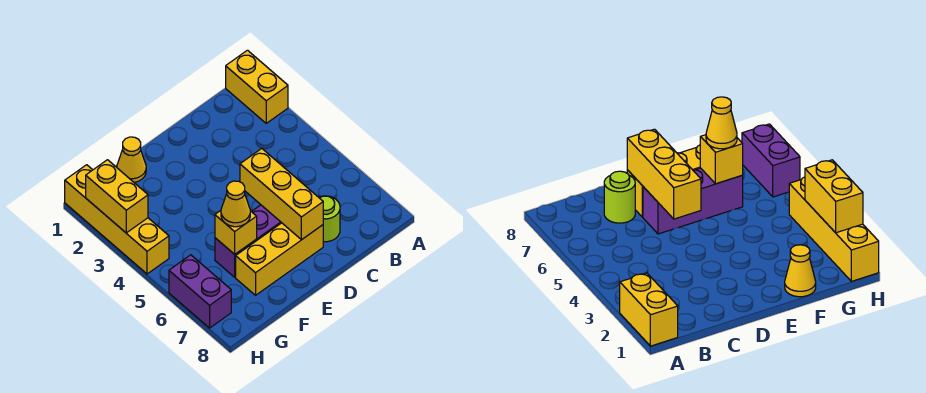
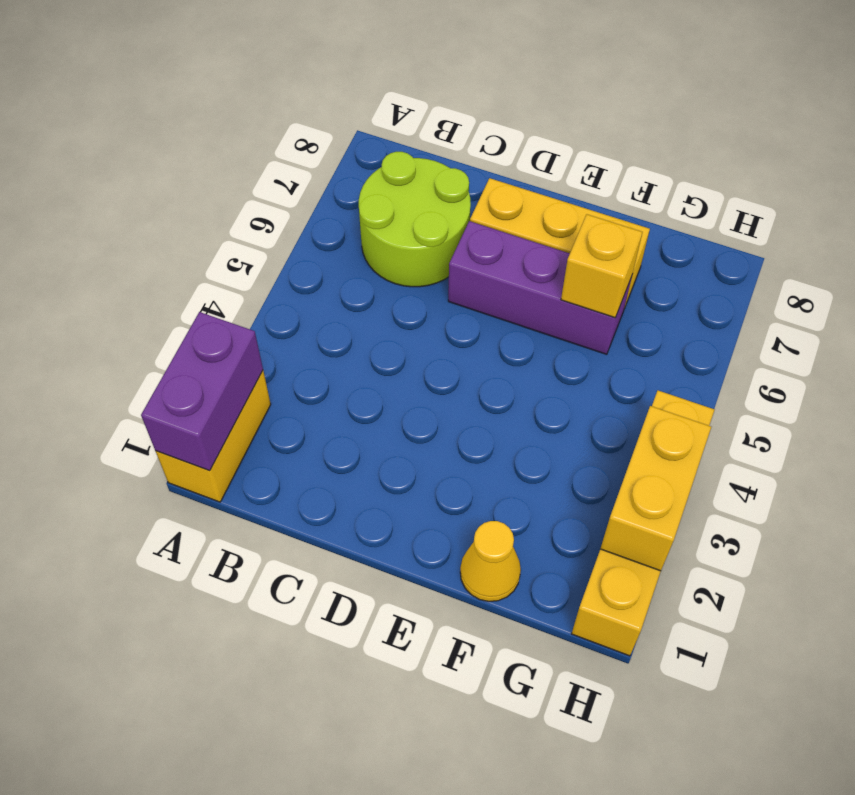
lime 1x1 round brick [319,196,340,242] -> lime 2x2 round brick [359,152,471,287]
yellow 1x3 brick [240,148,323,240] -> none
yellow 1x1 cone [221,181,250,227] -> none
purple 1x2 brick [169,255,231,328] -> purple 1x2 brick moved to [141,312,263,471]

